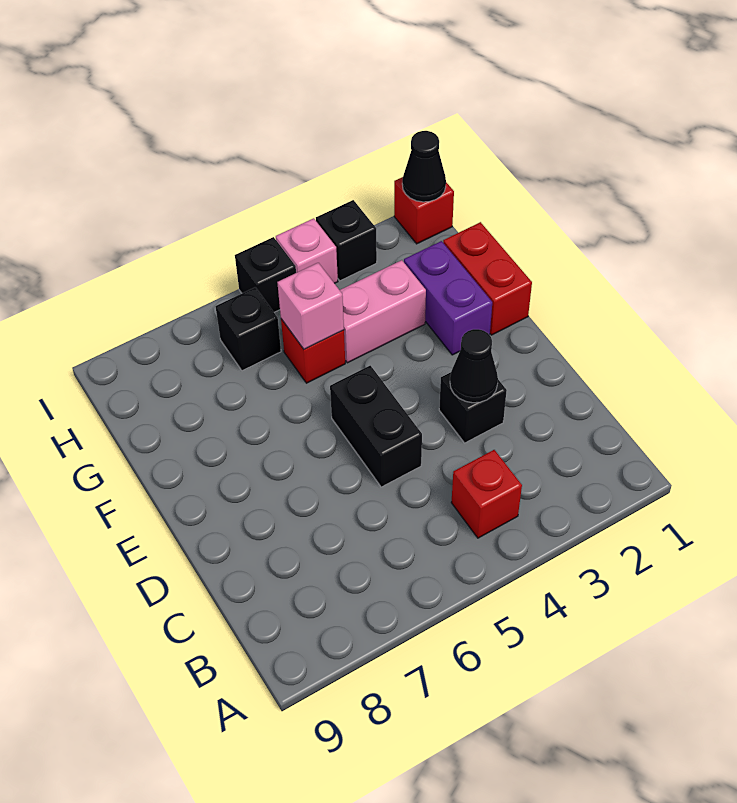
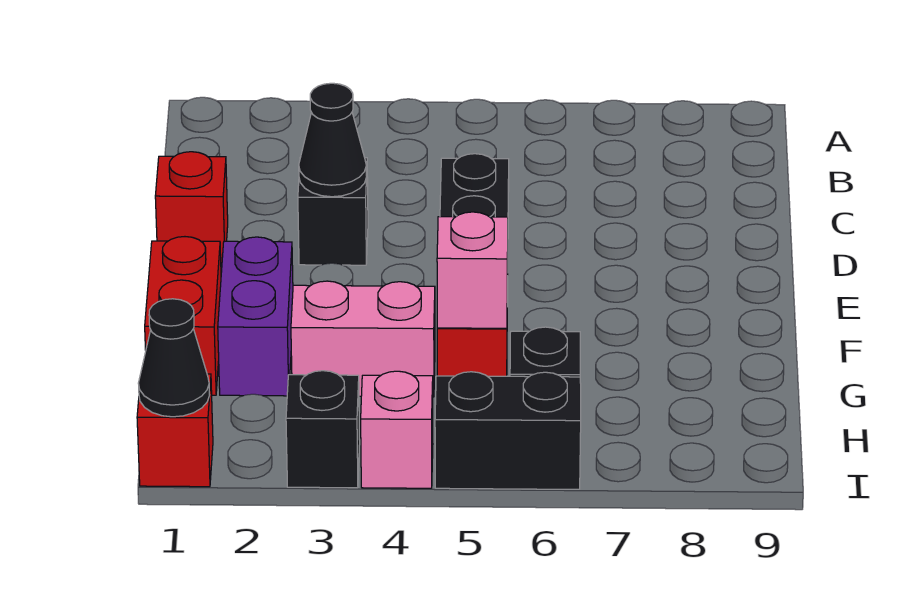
red 1x1 brick [451,450,522,538] -> red 1x1 brick moved to [155,152,228,264]
black 1x1 brick [235,237,296,312] -> black 1x2 brick [435,372,581,489]

